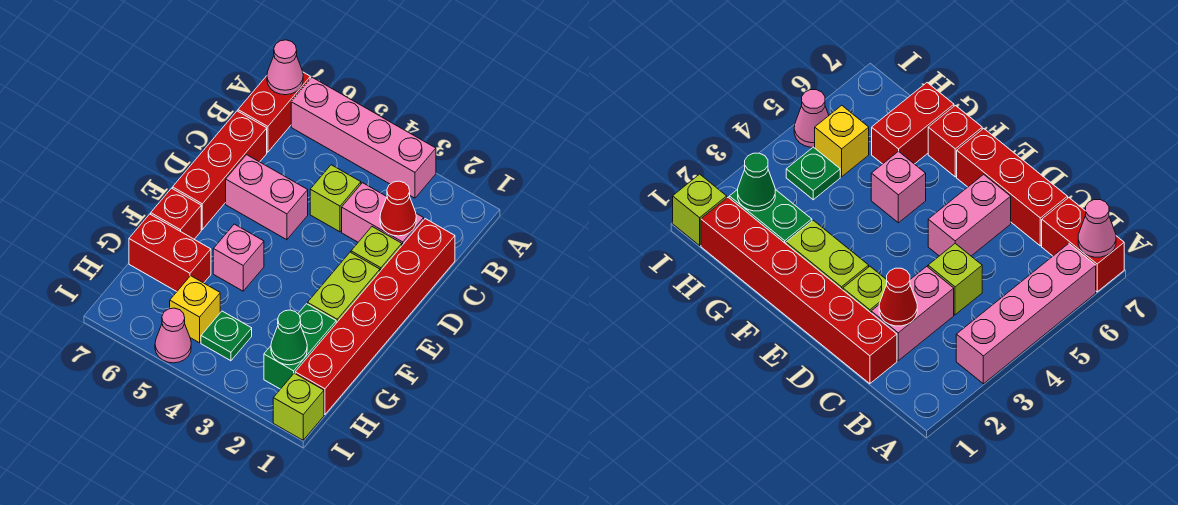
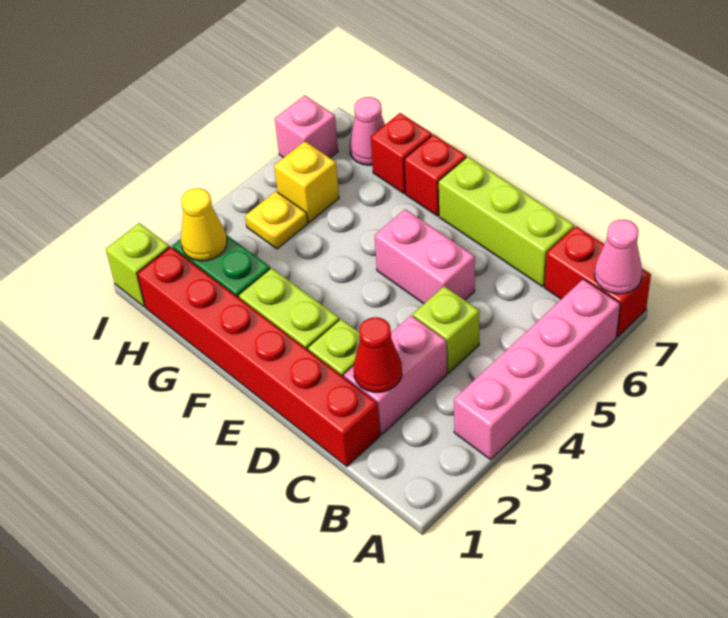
red 1x3 brick [173,111,267,229] -> lime 1x3 brick [438,157,574,287]
pink 1x2 brick [226,155,308,240] -> pink 1x2 brick turned to [375,209,475,304]
pink 1x1 brick [213,224,264,291] -> pink 1x1 brick moved to [275,95,338,158]
red 1x2 brick [129,214,211,292] -> red 1x1 brick [371,113,432,193]
green 1x1 cone [271,310,307,365] -> yellow 1x1 cone [181,188,227,261]
green 1x1 plate [201,311,252,361] -> yellow 1x1 plate [245,191,308,249]
pink 1x1 cone [155,308,191,363] -> pink 1x1 cone moved to [350,97,385,165]

